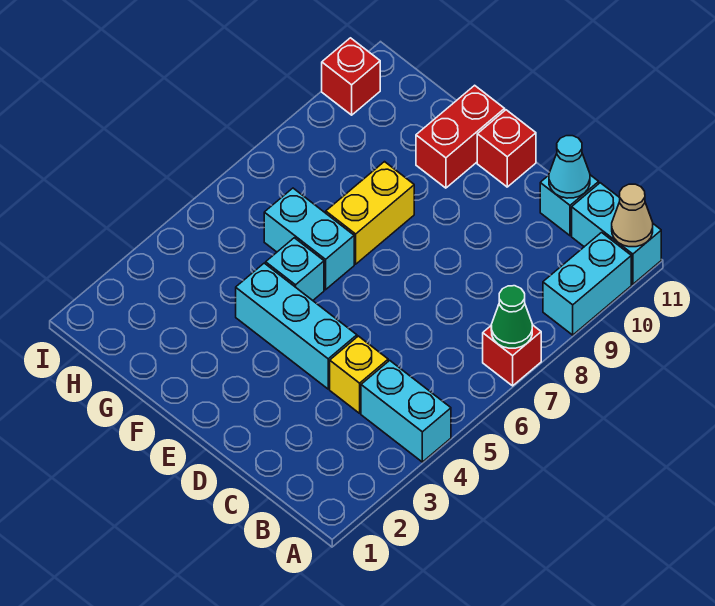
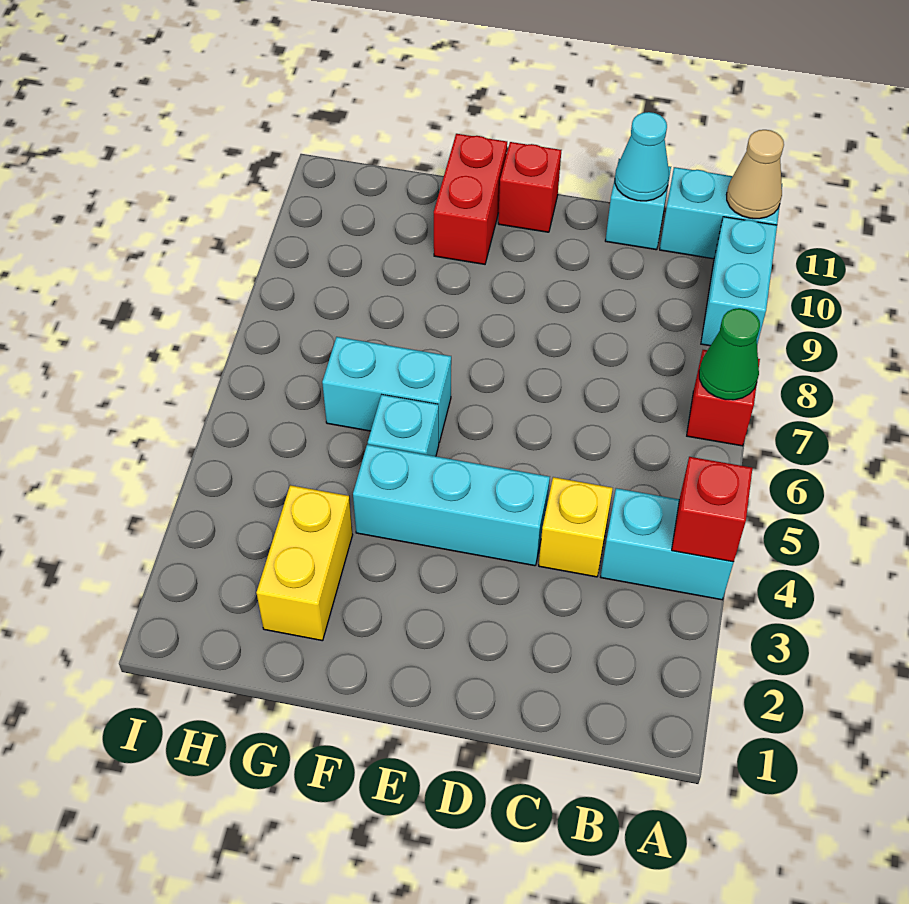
yellow 1x2 brick [326,162,414,264] -> yellow 1x2 brick moved to [256,485,353,641]
red 1x1 brick [322,38,380,115] -> red 1x1 brick moved to [672,457,753,562]

